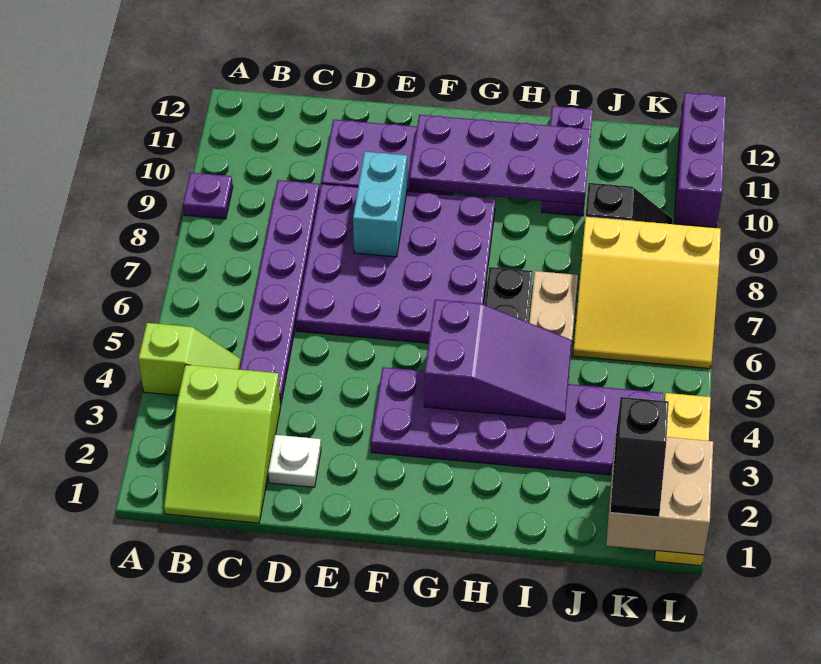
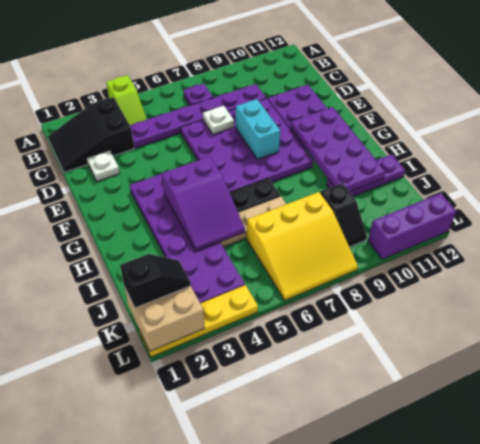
purple 1x1 plate [183,173,233,219] -> purple 1x1 plate moved to [184,83,213,105]
lime 2x3 slope [164,365,281,523] -> black 2x3 slope [48,97,134,172]
none -> white 1x1 plate [203,106,234,134]
cyan 1x2 brick [353,152,407,257] -> cyan 1x2 brick turned to [236,99,280,159]
yellow 3x3 slope [573,217,721,369] -> yellow 3x3 slope turned to [247,192,358,300]
black 1x2 slope [610,397,669,517] -> black 1x2 slope turned to [120,254,191,308]

